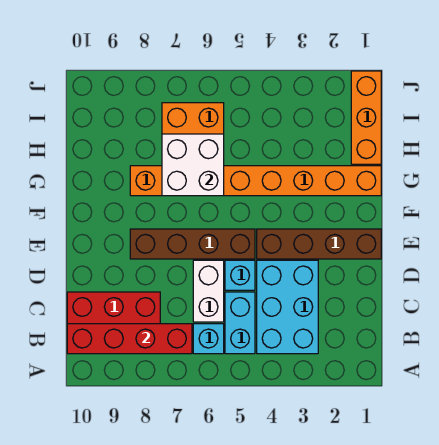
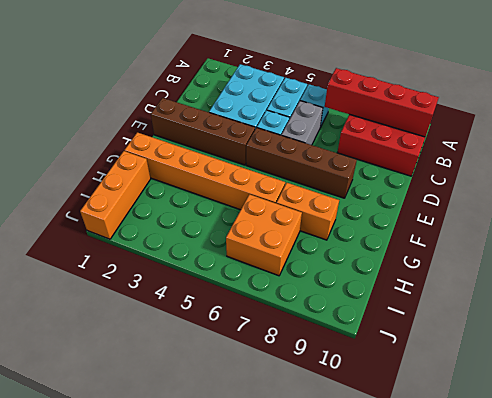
white 1x2 brick [193,260,224,322] -> grey 1x2 brick [281,101,323,145]
white 2x2 brick [162,134,224,196] -> none

